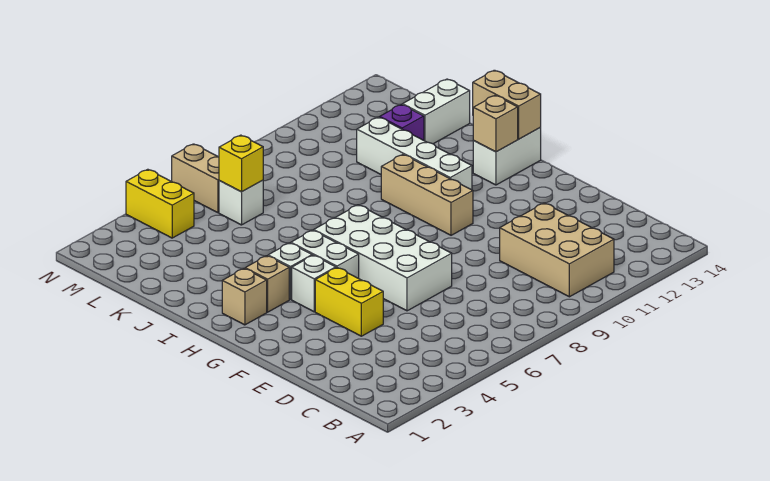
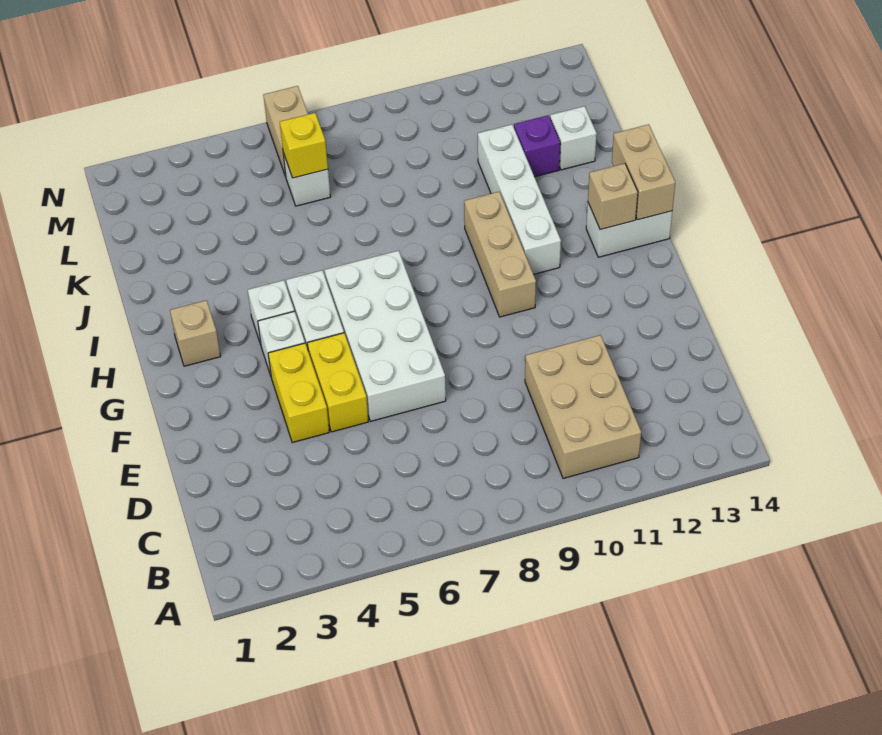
tan 1x1 brick [245,256,289,312] -> none
white 1x2 brick [402,79,470,144] -> white 1x1 brick [550,106,597,170]
yellow 1x2 brick [126,169,194,238] -> yellow 1x2 brick moved to [307,333,368,432]

